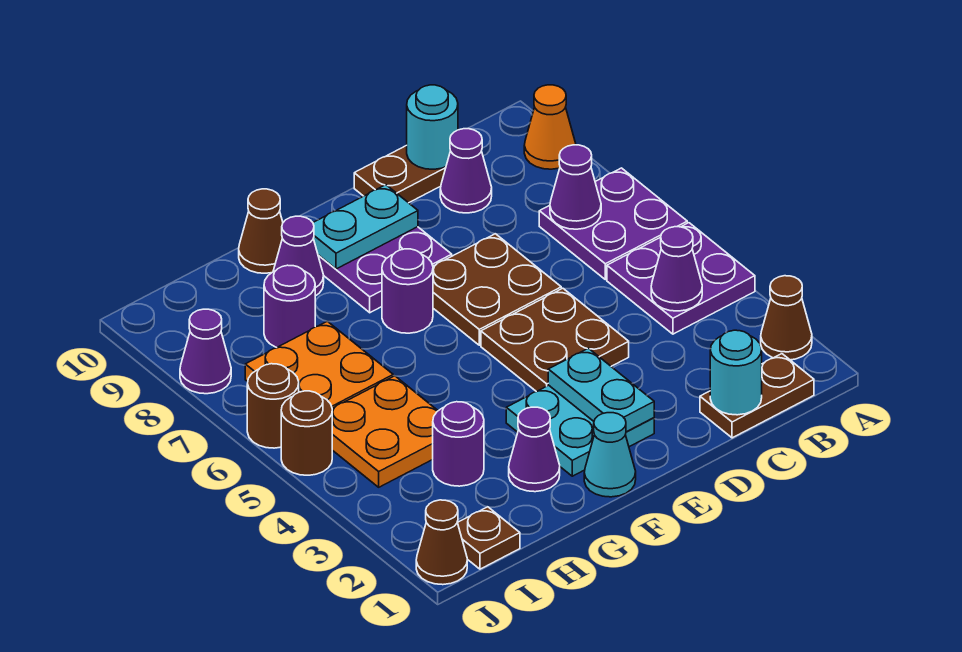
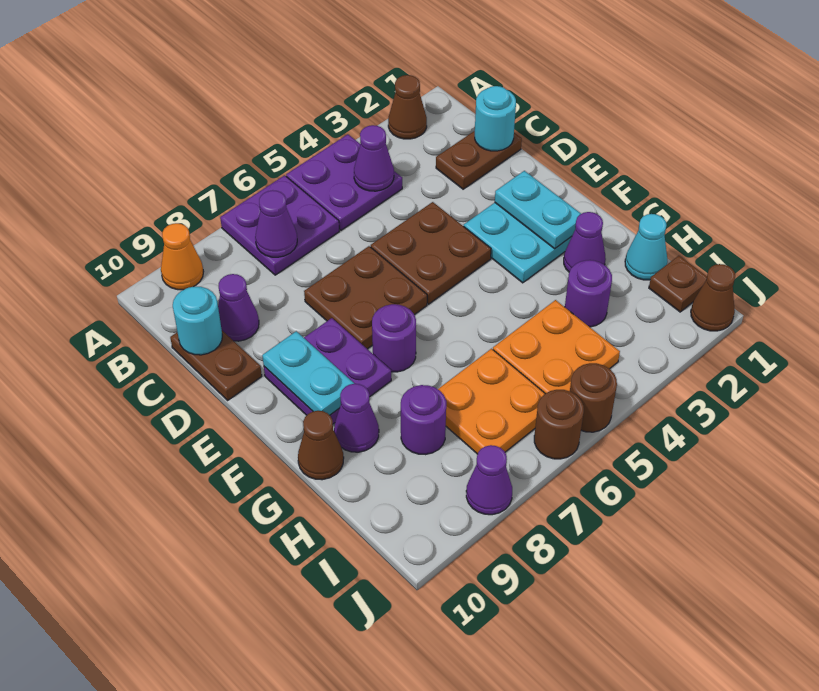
brown 1x2 plate [700,354,814,438] -> brown 1x2 plate turned to [436,131,522,189]
cyan 1x2 plate [548,348,654,432] -> cyan 1x2 plate turned to [495,171,581,249]
cyan 1x1 cone [584,413,636,497] -> cyan 1x1 cone moved to [625,214,668,280]

